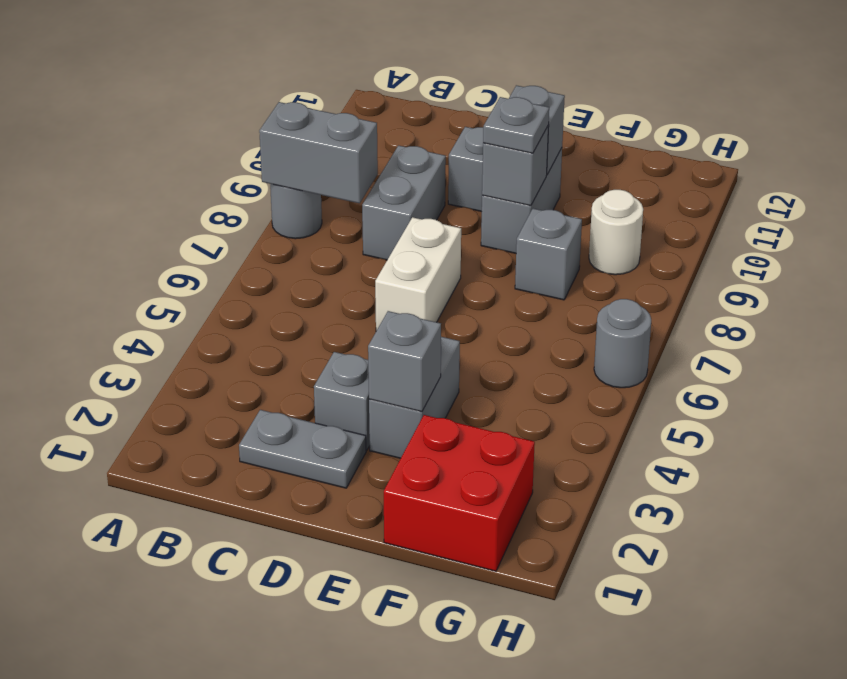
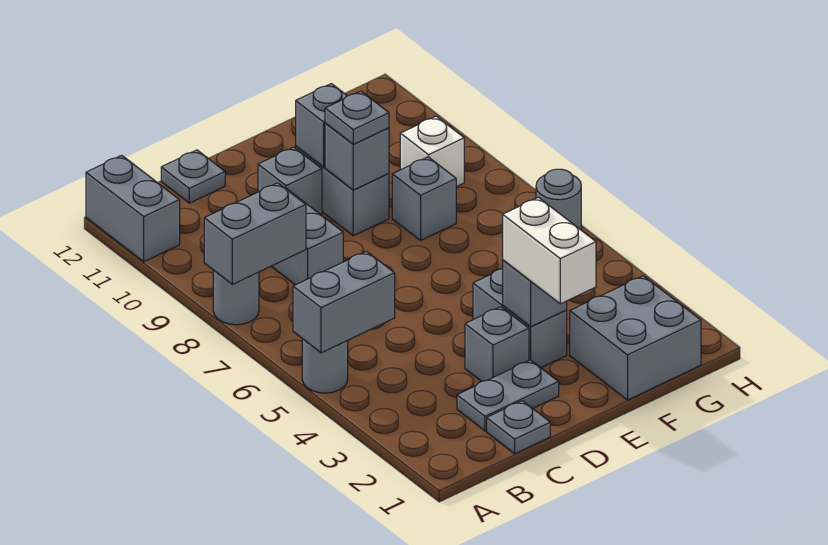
none -> grey 1x1 round brick [302,339,348,393]
none -> grey 1x2 brick [293,251,395,353]
none -> grey 1x2 brick [86,155,180,262]
none -> grey 1x1 plate [487,401,550,454]
none -> grey 1x1 plate [161,150,225,203]
white 1x2 brick [375,217,461,331] -> white 1x2 brick moved to [503,197,596,304]
red 2x2 brick [384,415,535,571] -> grey 2x2 brick [570,276,701,400]
white 1x1 round brick [589,190,643,275] -> white 1x1 brick [400,116,464,187]

